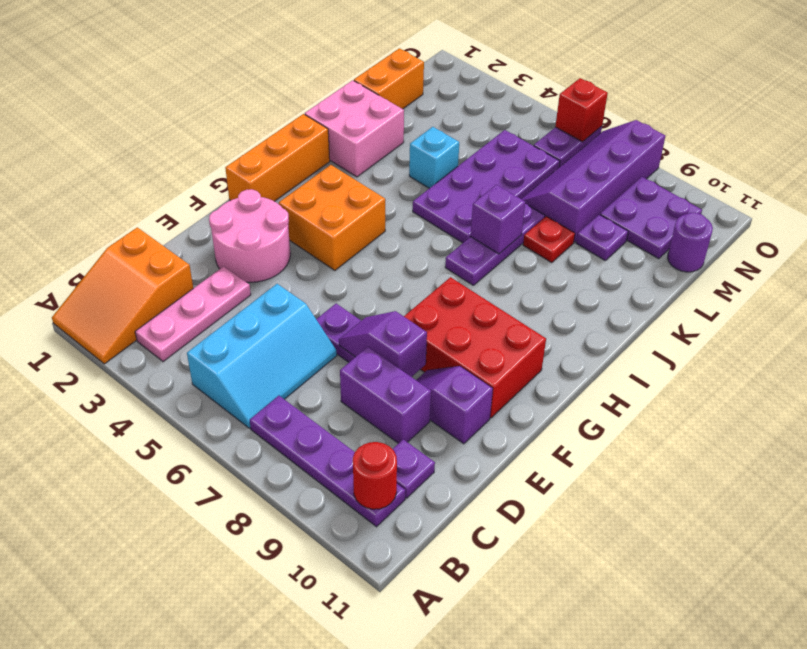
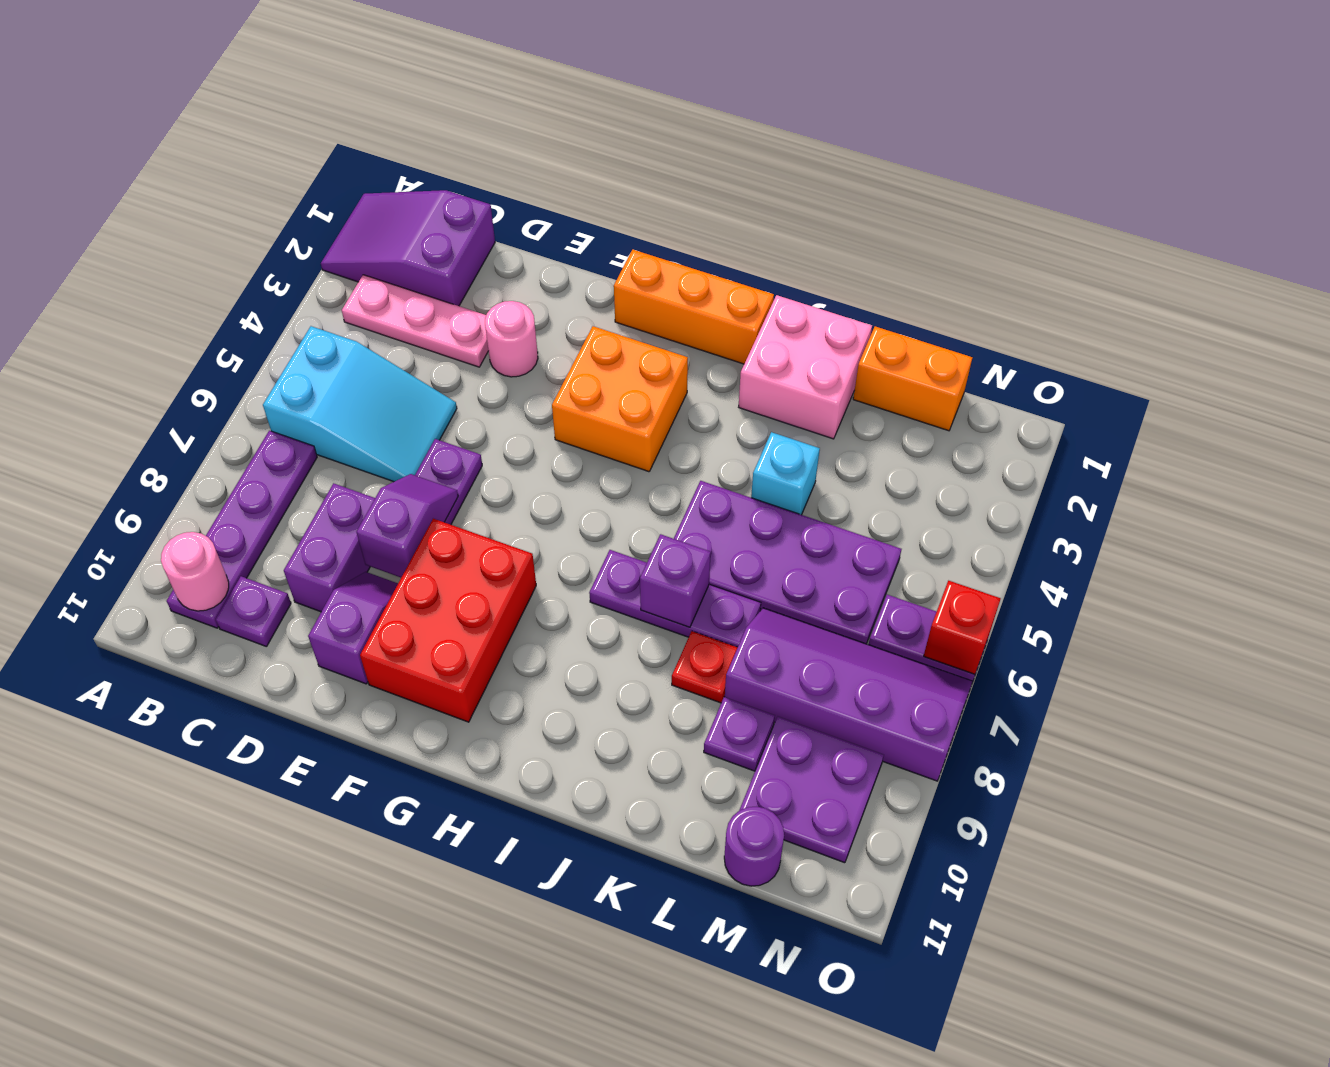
orange 2x3 slope [52,227,193,364] -> purple 2x3 slope [321,190,495,306]
cyan 2x3 slope [187,284,337,428] -> cyan 2x3 slope turned to [263,326,457,482]
red 1x1 round brick [353,442,397,509] -> pink 1x1 round brick [161,532,229,611]
pink 2x2 round brick [209,189,290,282] -> pink 1x1 round brick [485,301,538,377]

